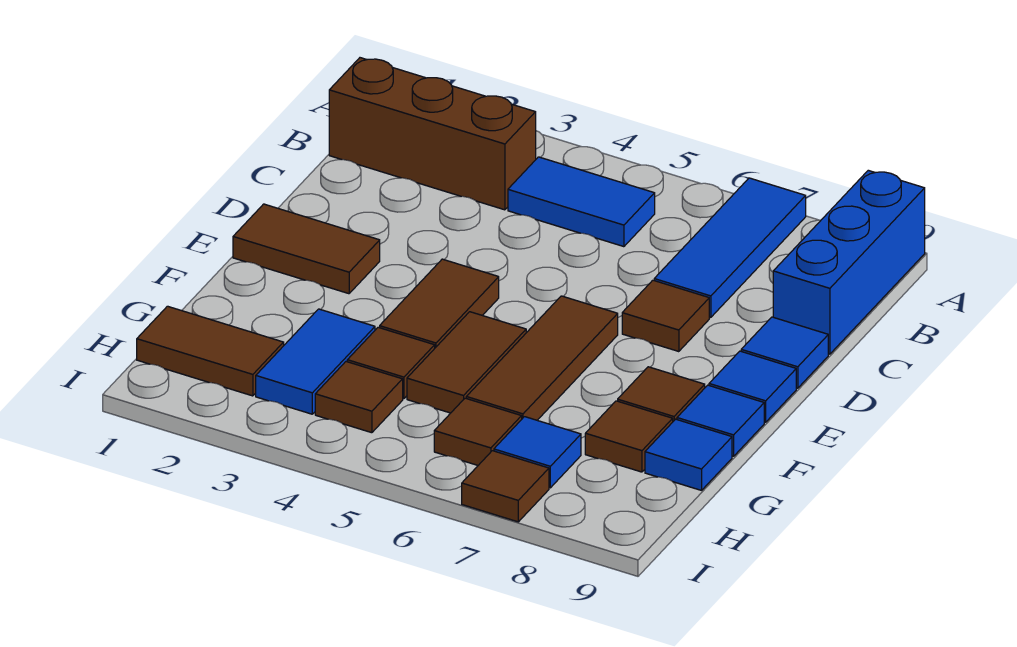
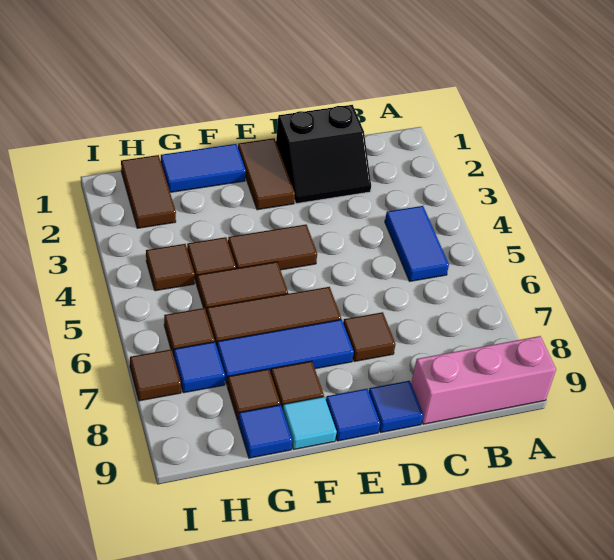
blue 1x3 tile [654,178,806,317] -> blue 1x3 tile moved to [217,320,354,384]
blue 1x3 brick [773,170,925,354] -> pink 1x3 brick [411,336,556,424]
brown 1x3 brick [329,58,536,210] -> none
none -> black 2x2 slope [276,105,371,204]
blue 1x1 tile [677,385,764,456] -> cyan 1x1 tile [282,397,337,450]
blue 1x2 tile [256,309,375,414] -> blue 1x2 tile moved to [161,144,246,192]

